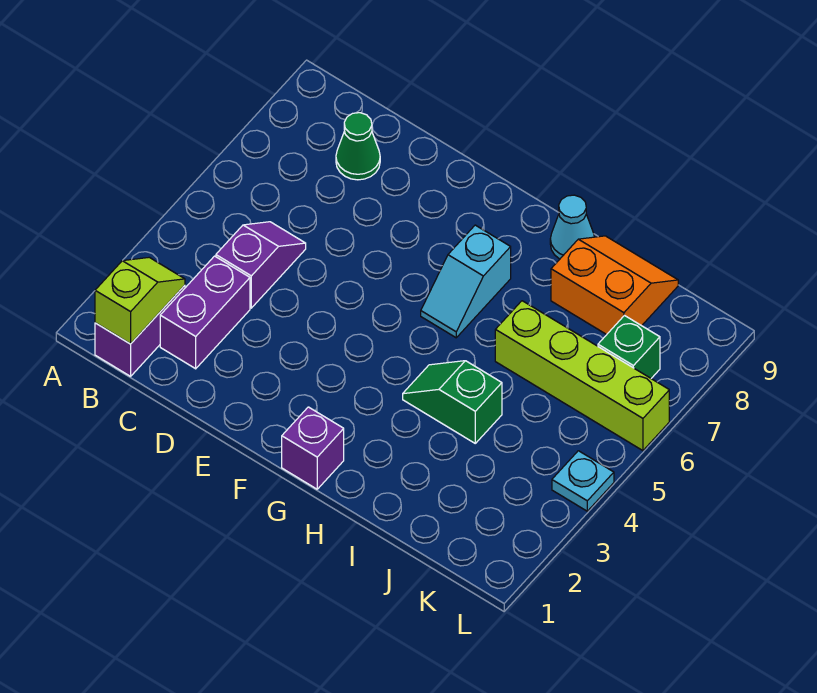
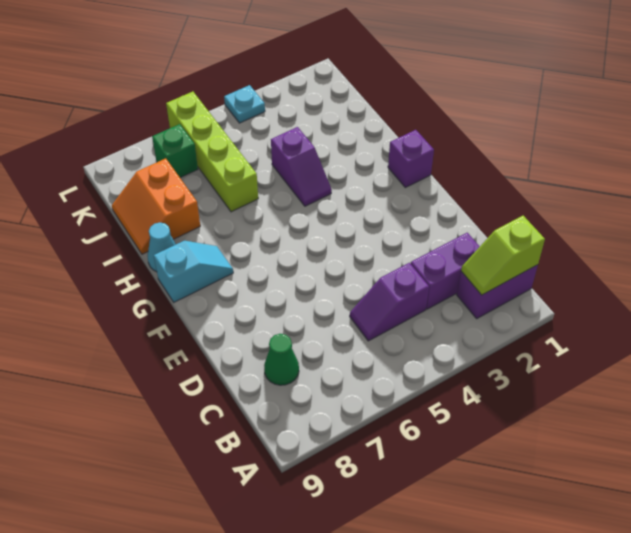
cyan 1x2 slope [421,225,511,338] -> cyan 1x2 slope moved to [154,241,233,302]
green 1x2 slope [403,361,502,443] -> purple 1x2 slope [271,127,332,206]

